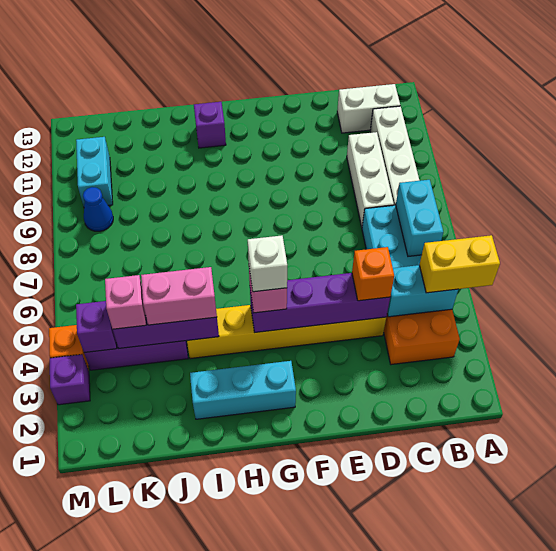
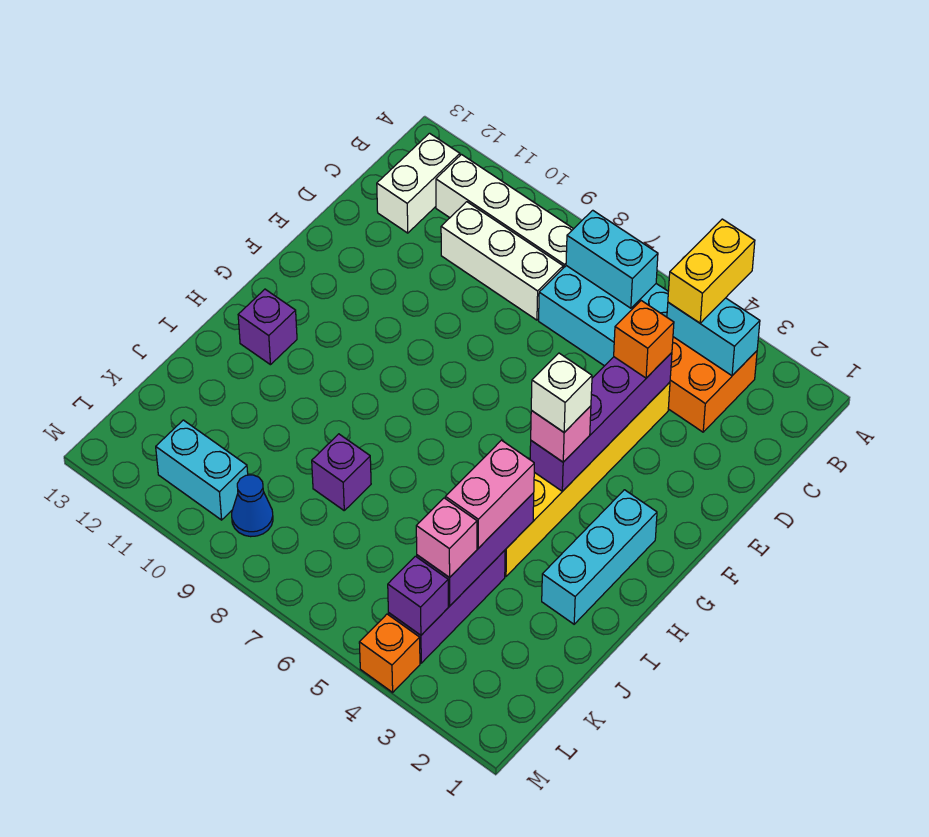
cyan 1x2 brick [387,265,458,317] -> cyan 1x2 brick turned to [667,298,760,376]
purple 1x1 brick [50,355,90,405] -> purple 1x1 brick moved to [312,434,371,510]

